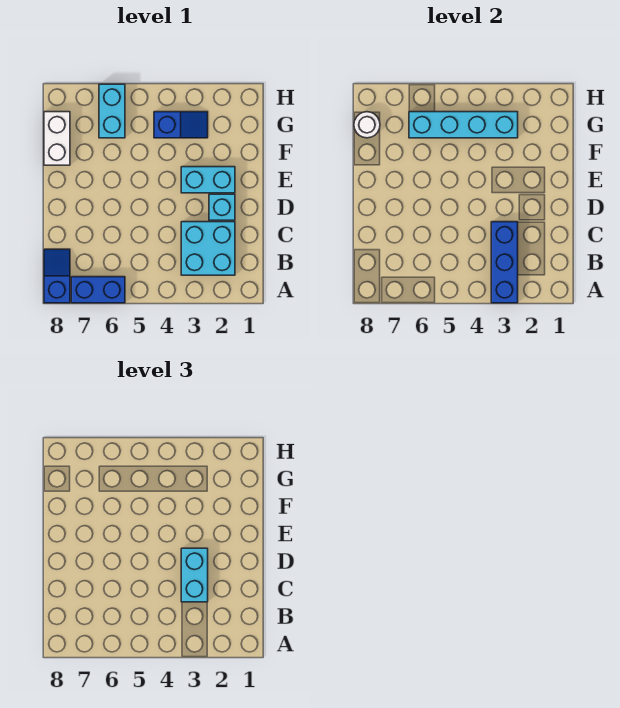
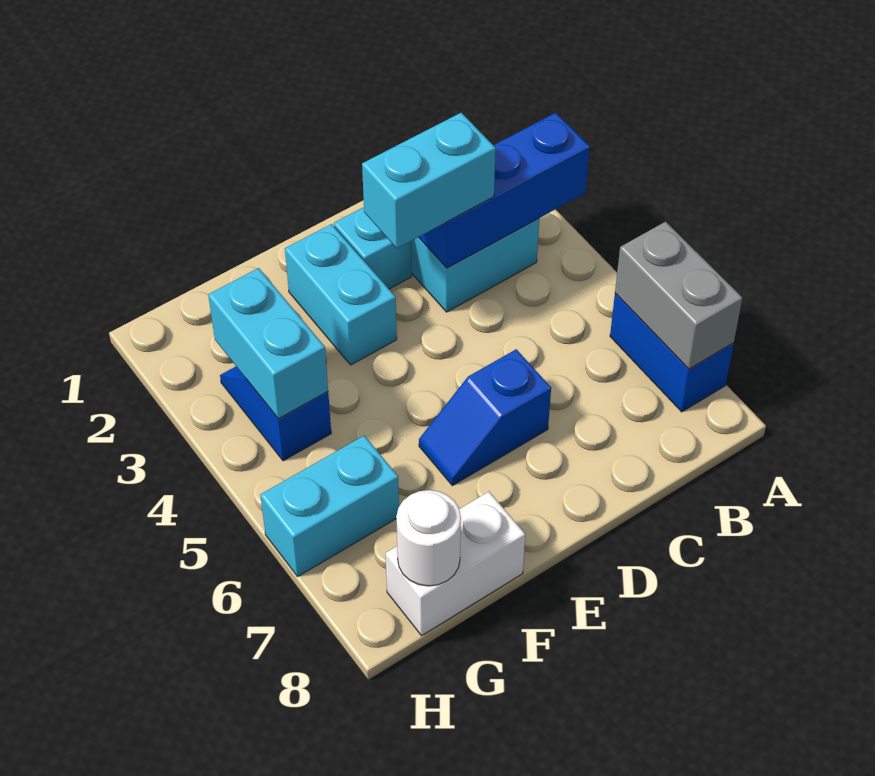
none -> grey 1x2 brick [615,222,742,369]
blue 1x2 slope [44,249,70,303] -> blue 1x2 slope moved to [419,349,551,486]
cyan 1x4 brick [409,112,518,138] -> cyan 1x2 brick [208,268,328,419]

